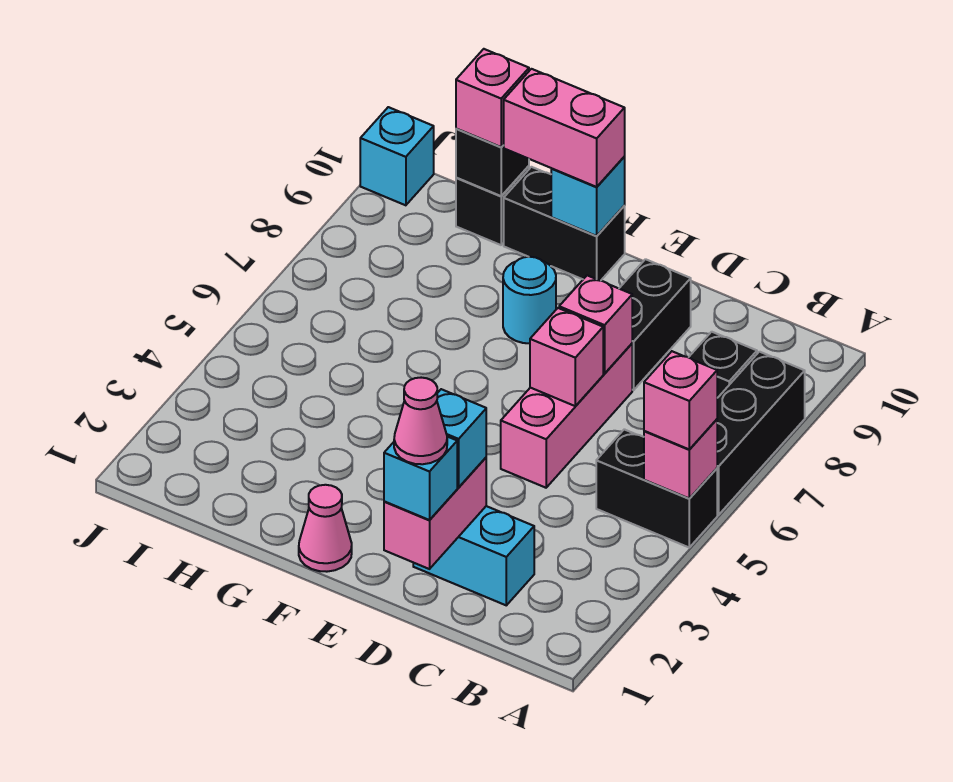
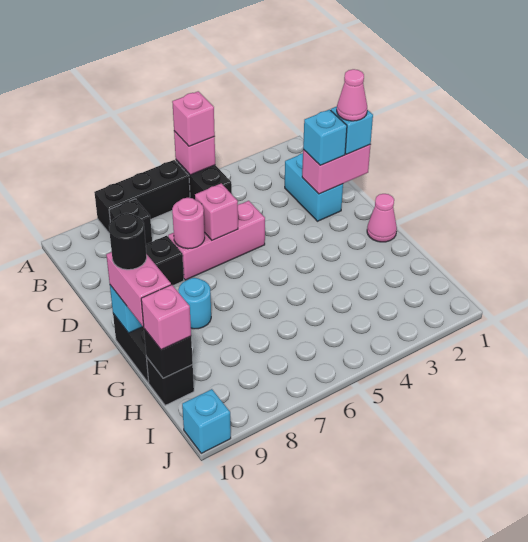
pink 1x1 brick [559,275,632,374] -> pink 1x1 round brick [172,198,205,249]
none -> black 1x1 round brick [109,213,147,270]

